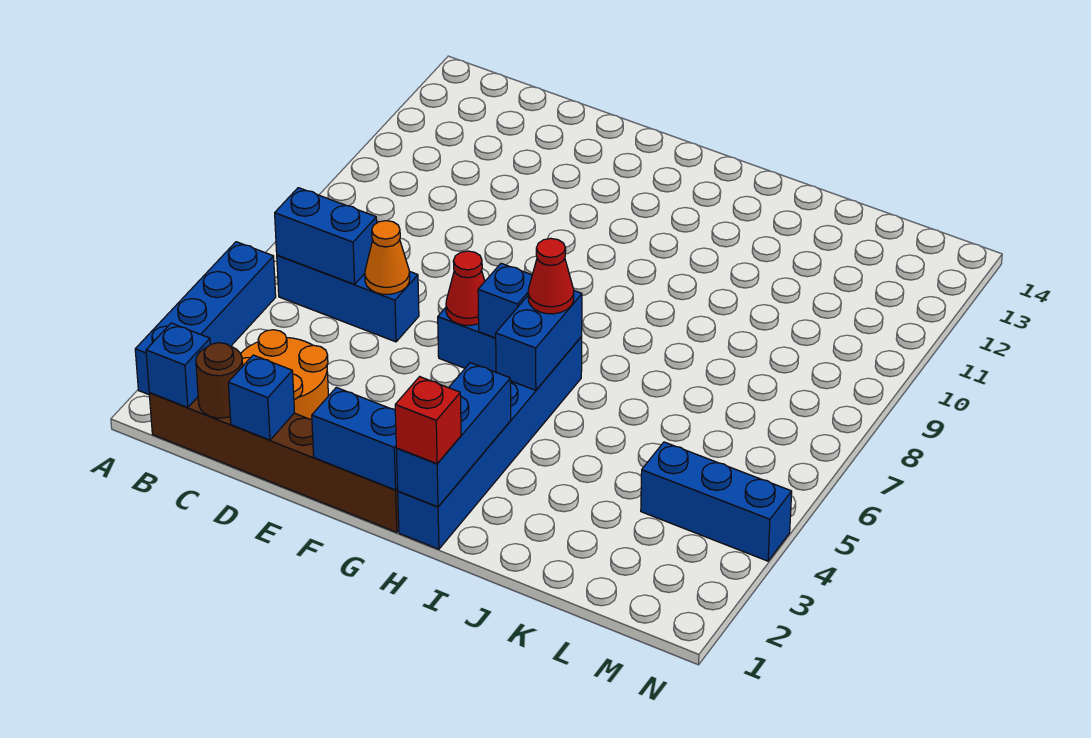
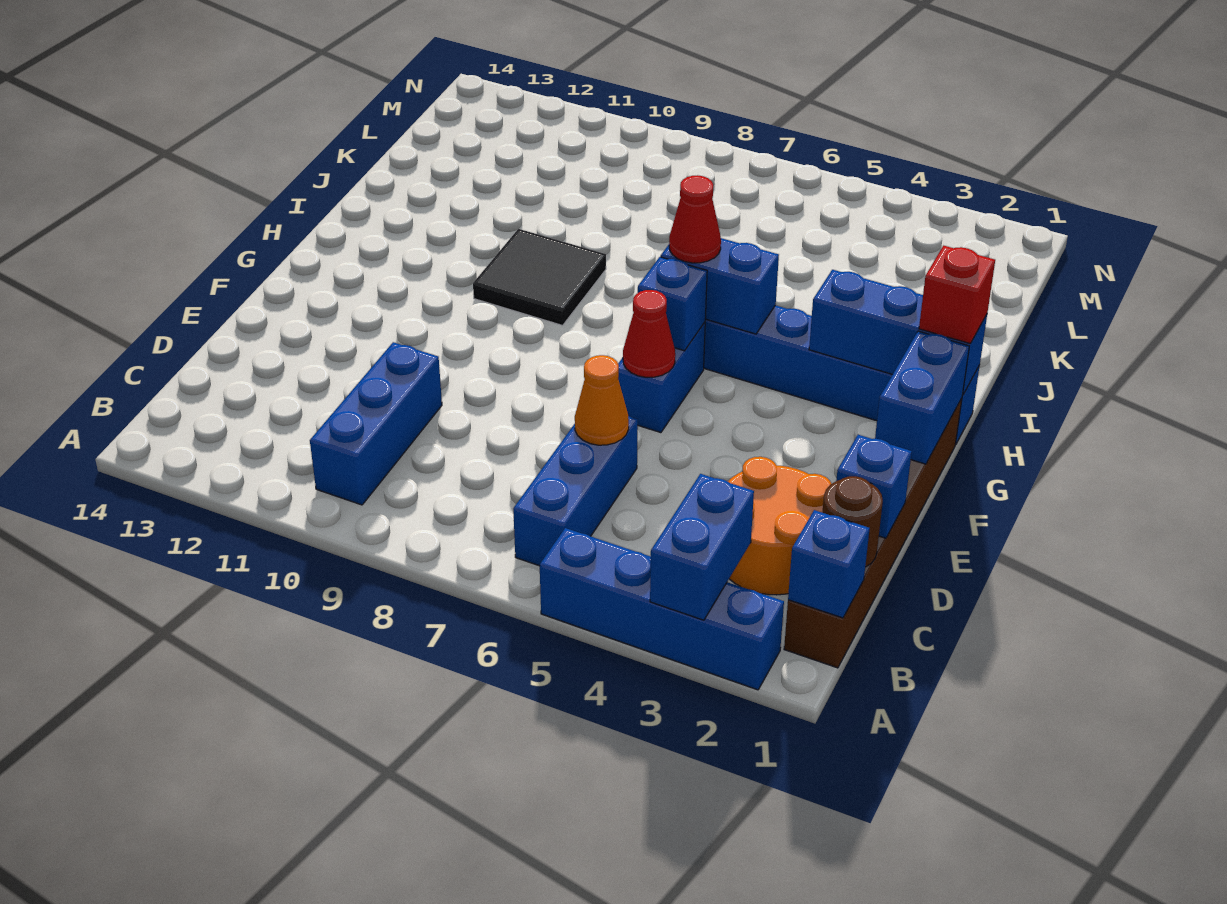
blue 1x2 brick [275,188,377,284] -> blue 1x2 brick moved to [650,474,754,620]
none -> black 2x2 tile [473,229,606,325]
blue 1x3 brick [641,442,792,561] -> blue 1x3 brick moved to [310,342,442,505]

